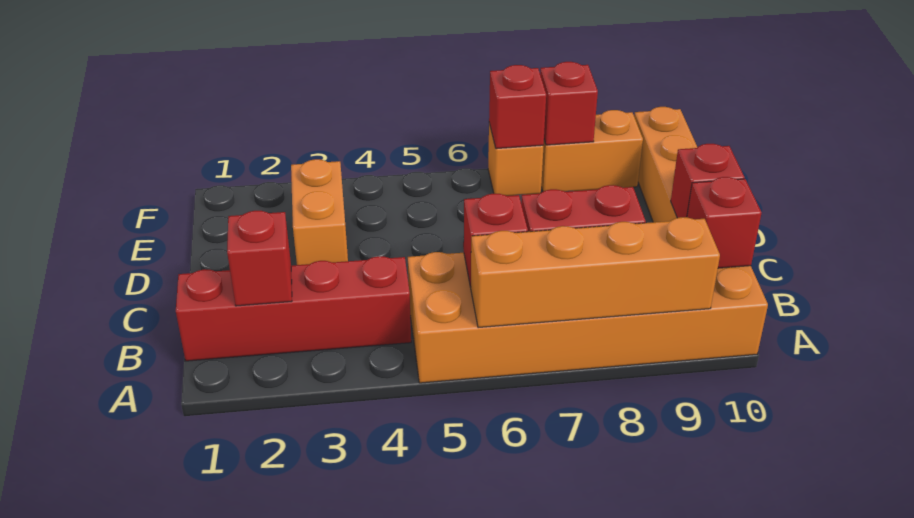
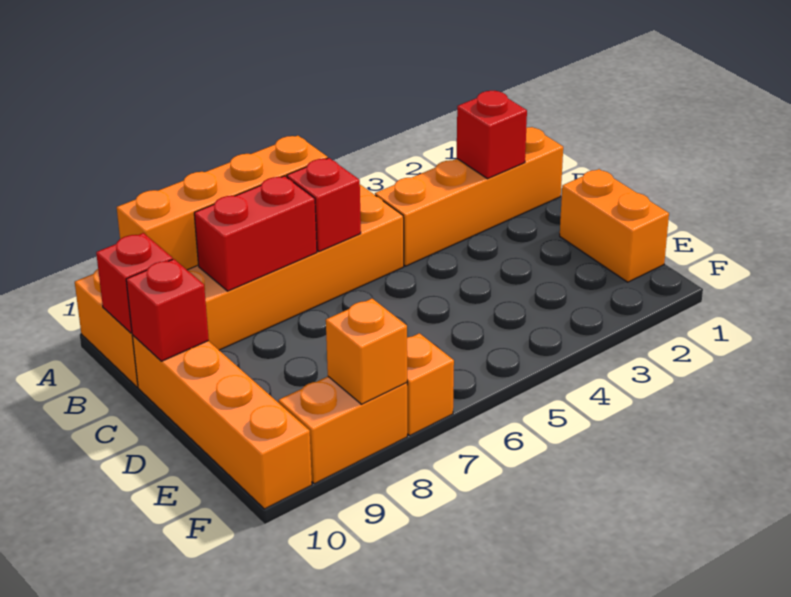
red 1x4 brick [176,256,411,361] -> orange 1x4 brick [375,127,563,266]
orange 1x2 brick [291,159,348,265] -> orange 1x2 brick moved to [560,169,669,282]
red 1x1 brick [489,65,546,149] -> none
red 1x1 brick [540,62,598,145] -> orange 1x1 brick [326,299,407,404]

